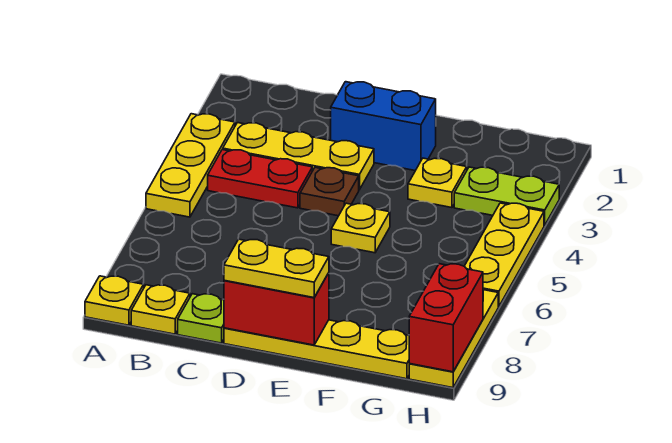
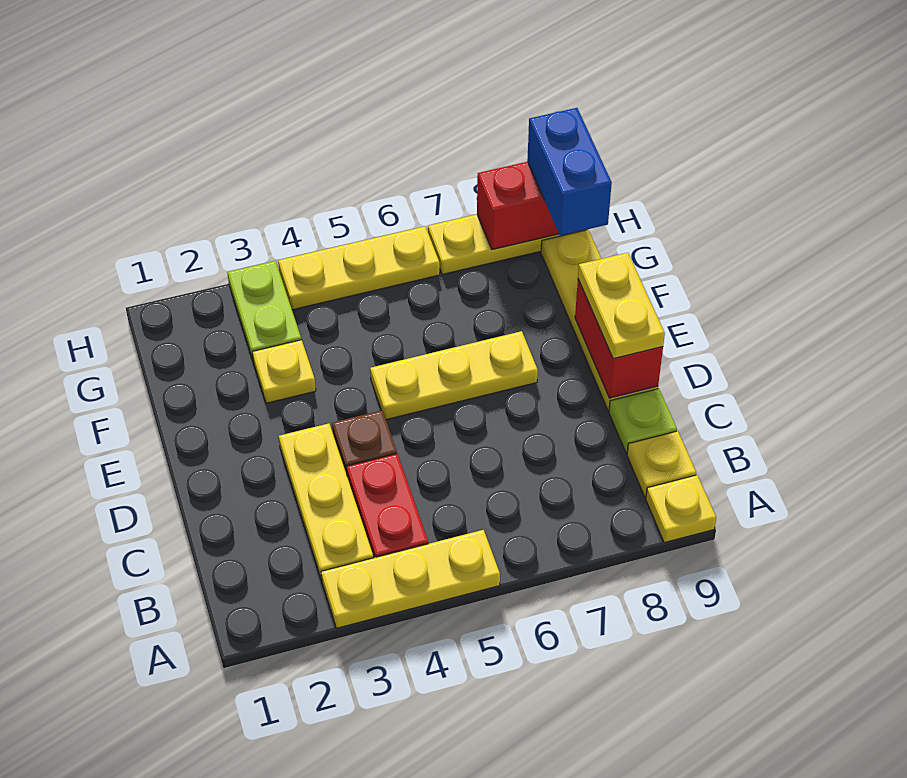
blue 1x2 brick [331,82,436,171] -> blue 1x2 brick moved to [527,108,612,236]
yellow 1x1 plate [331,203,390,253] -> yellow 1x3 plate [370,331,538,420]

